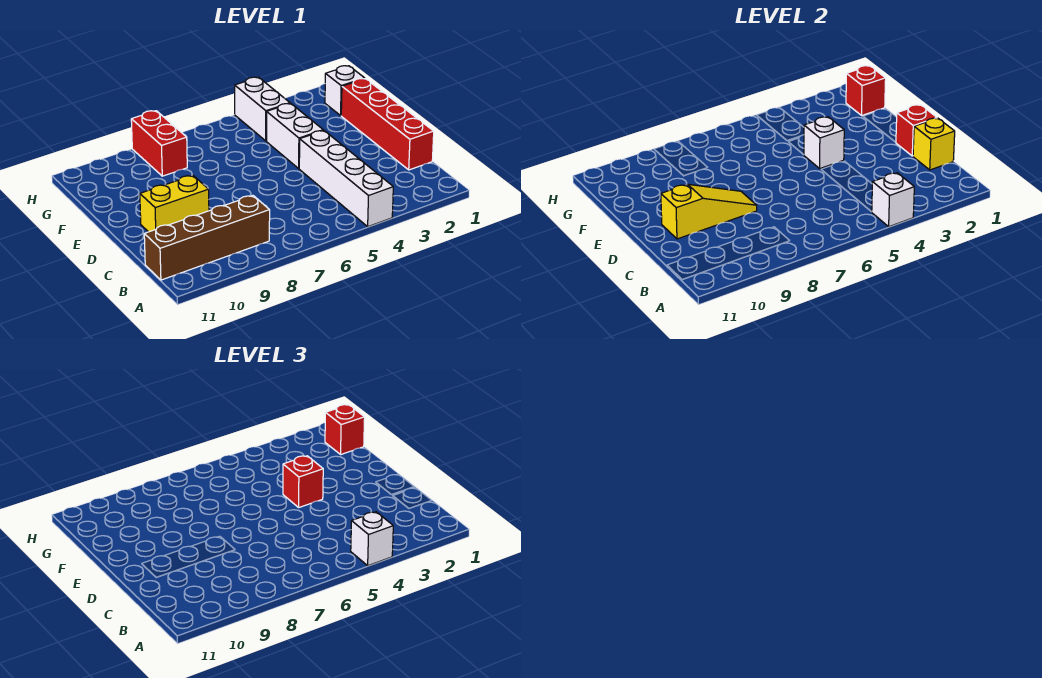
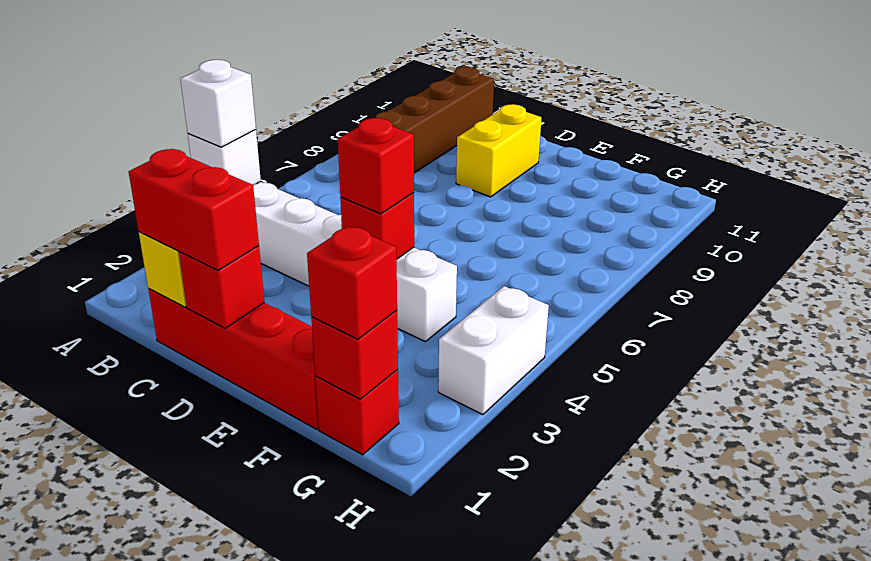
yellow 1x3 slope [661,184,757,239] -> none
white 1x1 brick [804,117,844,168] -> red 1x1 brick [340,193,414,259]
white 1x1 brick [325,66,365,115] -> red 1x1 brick [315,369,399,455]
white 1x2 brick [235,77,290,141] -> white 1x2 brick turned to [438,286,549,415]
red 1x2 brick [131,111,187,176] -> red 1x2 brick moved to [129,149,259,270]

